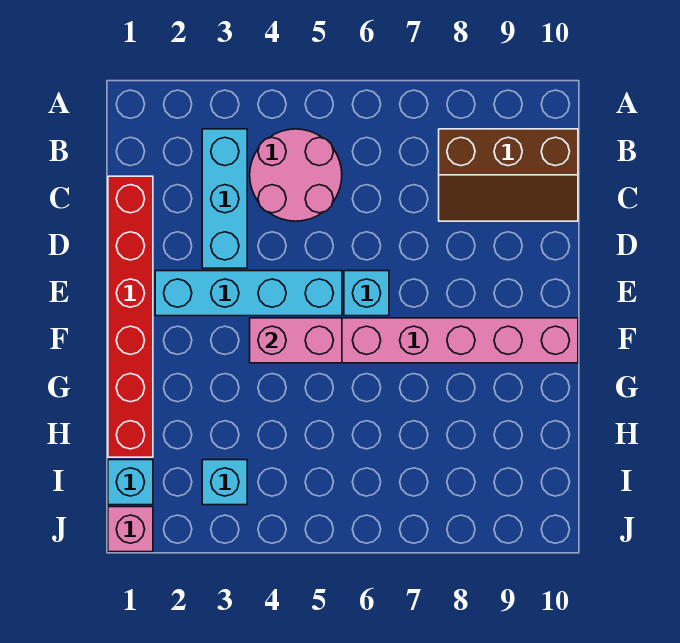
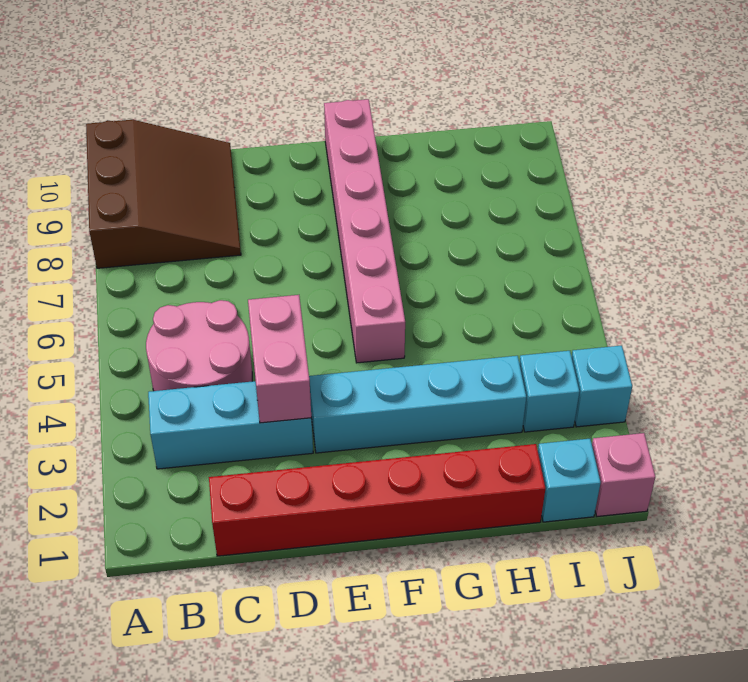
brown 2x3 slope [439,129,578,221] -> brown 3x3 slope [86,120,241,268]
cyan 1x4 brick [155,271,342,316] -> cyan 1x4 brick turned to [309,356,526,453]
cyan 1x1 brick [344,271,389,316] -> cyan 1x1 brick moved to [572,346,632,427]
pink 1x2 brick [250,318,342,363] -> pink 1x2 brick moved to [248,295,311,423]

